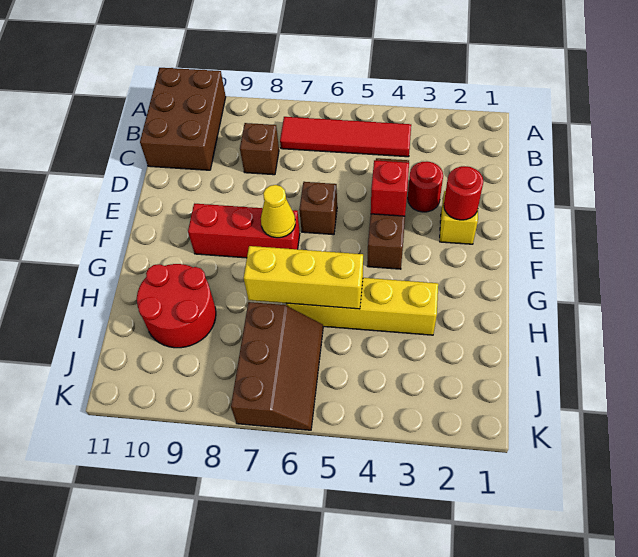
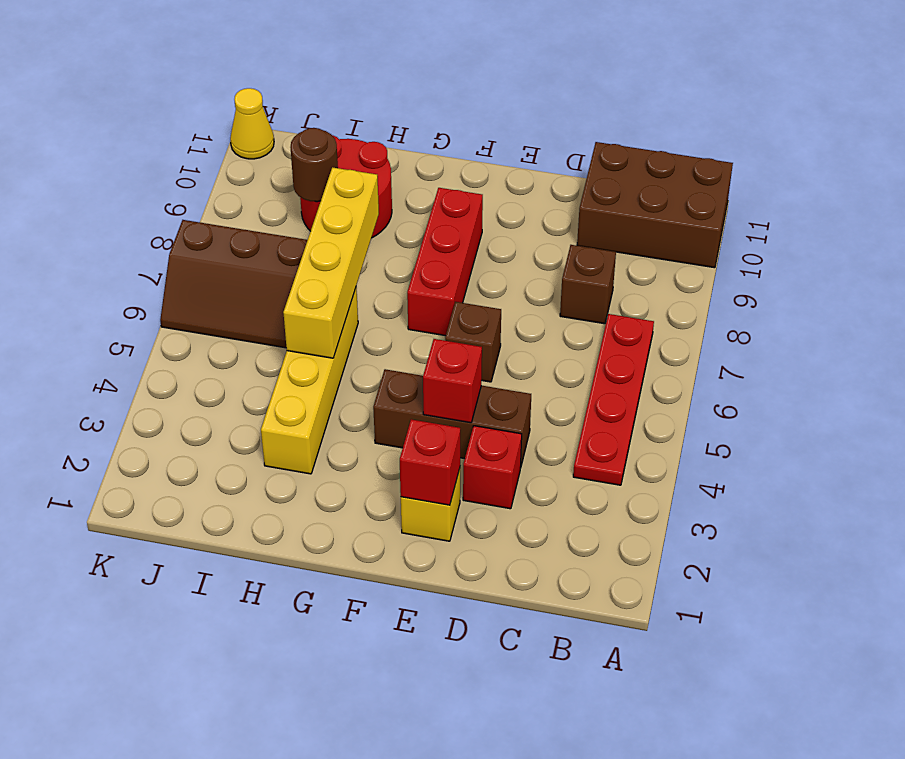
red 1x4 tile [280,117,411,157] -> red 1x4 plate [573,314,654,485]
red 1x1 round brick [408,161,443,212] -> red 1x1 brick [463,426,522,509]
red 1x1 round brick [444,166,483,220] -> red 1x1 brick [400,419,460,505]
yellow 1x1 cone [261,185,295,238] -> yellow 1x1 cone moved to [230,88,274,159]
yellow 1x3 brick [244,246,363,309] -> yellow 1x4 brick [283,167,379,358]
none -> brown 1x1 round brick [290,128,338,202]

